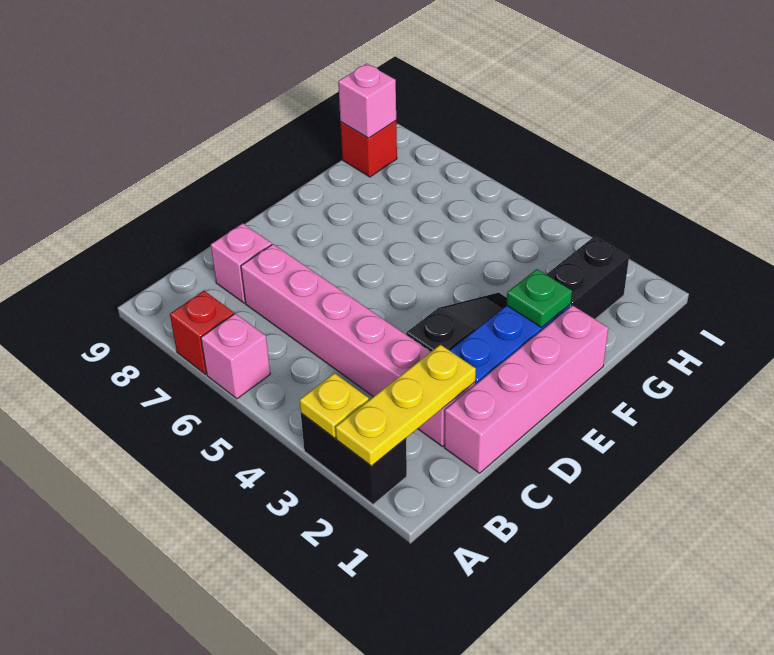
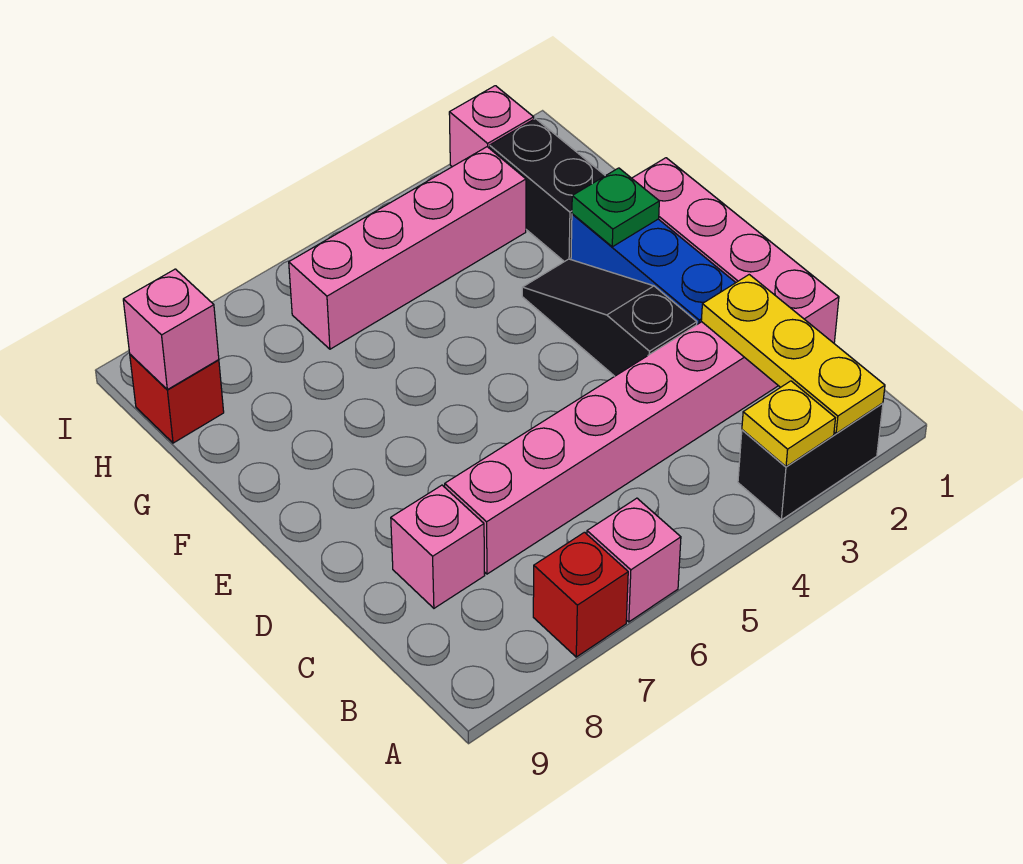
none -> pink 1x4 brick [289,147,526,349]
none -> pink 1x1 brick [449,86,534,167]

